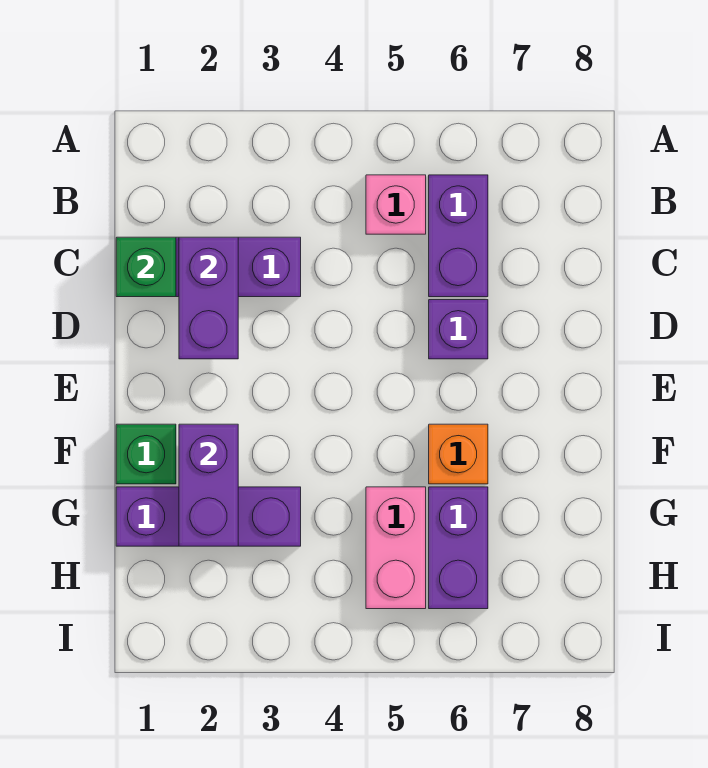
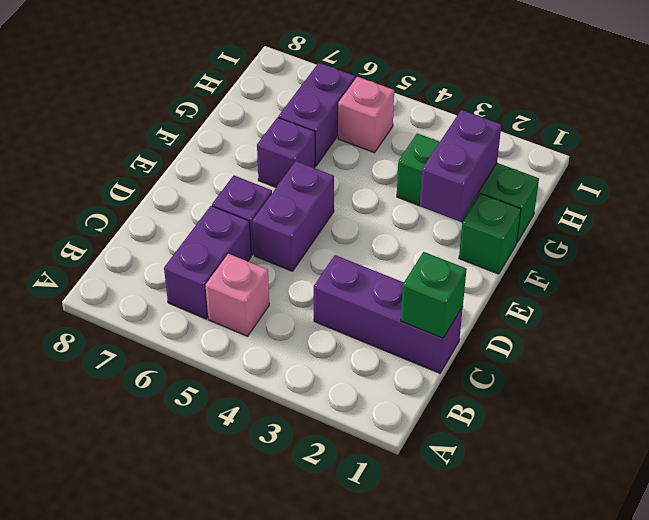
purple 1x2 brick [179,237,238,359] -> purple 1x2 brick moved to [253,161,334,271]
orange 1x1 brick [429,424,488,484] -> purple 1x1 brick [257,117,315,187]
purple 1x3 brick [116,487,301,546] -> green 1x3 brick [397,133,539,242]
pink 1x2 brick [366,487,426,609] -> pink 1x1 brick [338,77,394,153]

